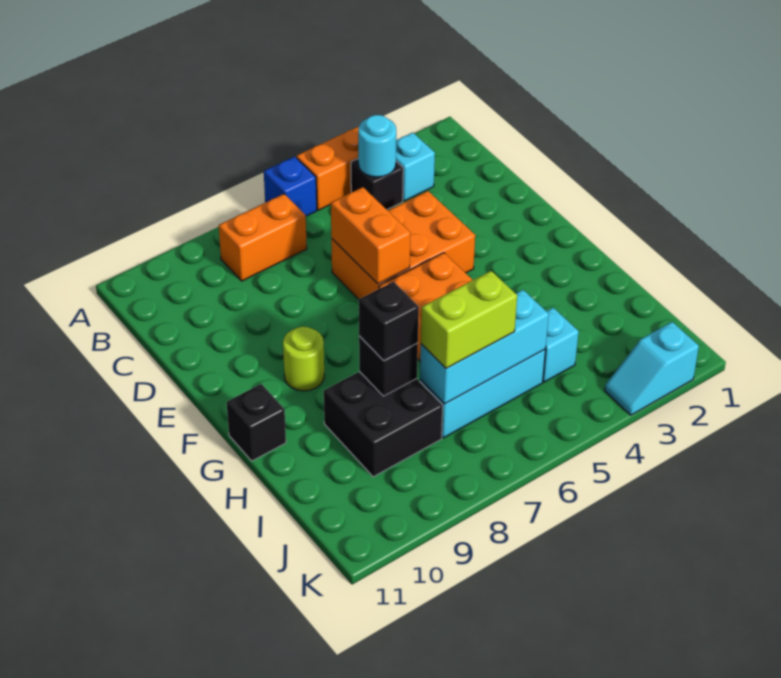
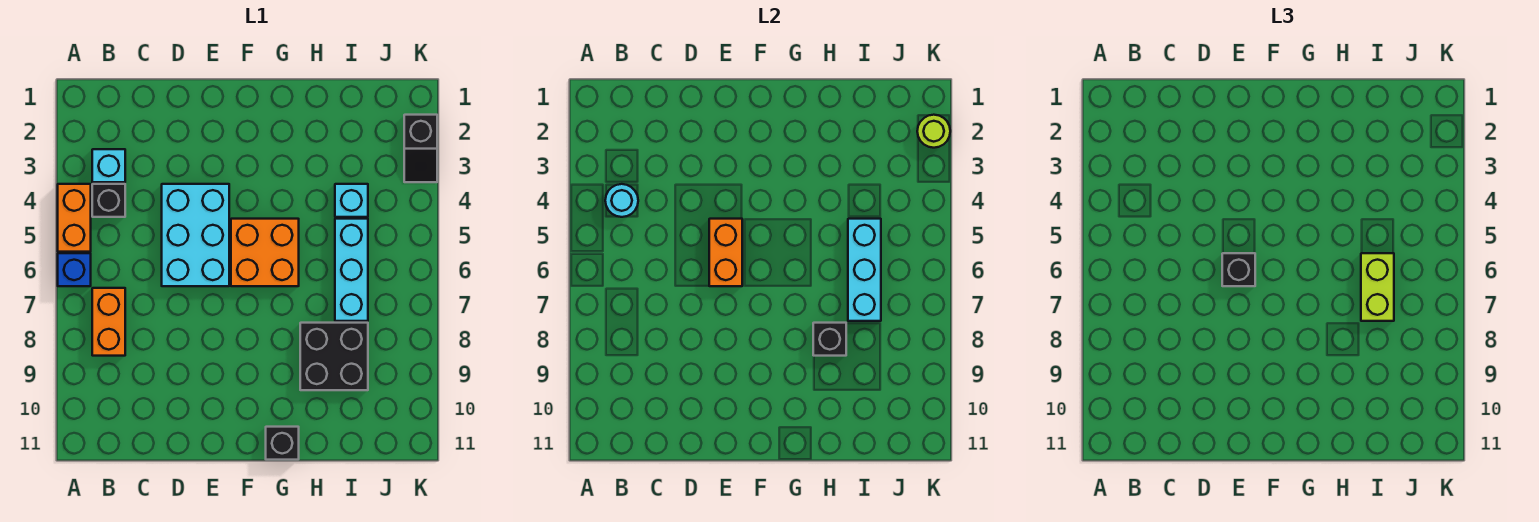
orange 2x3 brick [331,191,475,299] -> cyan 2x3 brick [162,184,229,286]
orange 1x2 brick [331,187,410,284] -> orange 1x2 brick turned to [709,219,742,286]
lime 1x1 round brick [283,327,324,391] -> lime 1x1 round brick moved to [917,115,950,148]
black 1x1 brick [359,282,419,361] -> black 1x1 brick moved to [1222,253,1255,286]
cyan 1x2 slope [605,322,699,415] -> black 1x2 slope [404,115,437,182]

